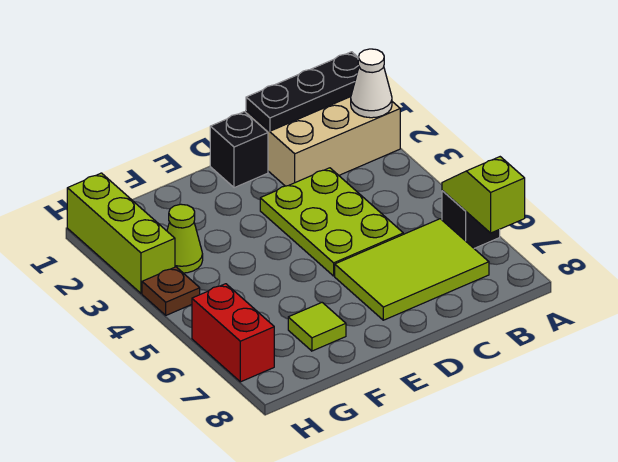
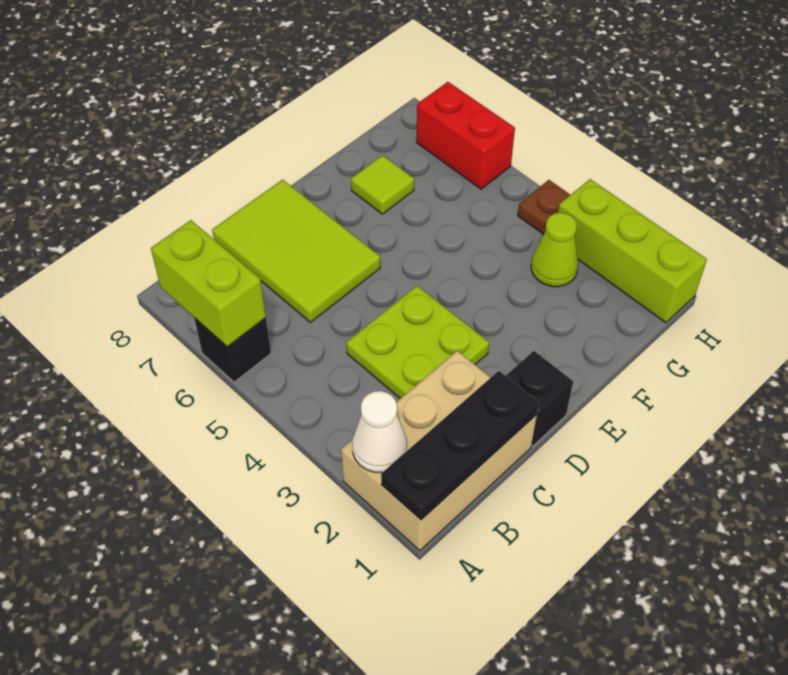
lime 1x2 slope [442,157,525,233] -> lime 1x2 brick [151,220,266,347]
lime 2x3 tile [335,219,489,320] -> lime 2x3 tile turned to [212,180,380,322]
lime 2x3 plate [260,168,403,276] -> lime 2x2 plate [346,286,489,399]

